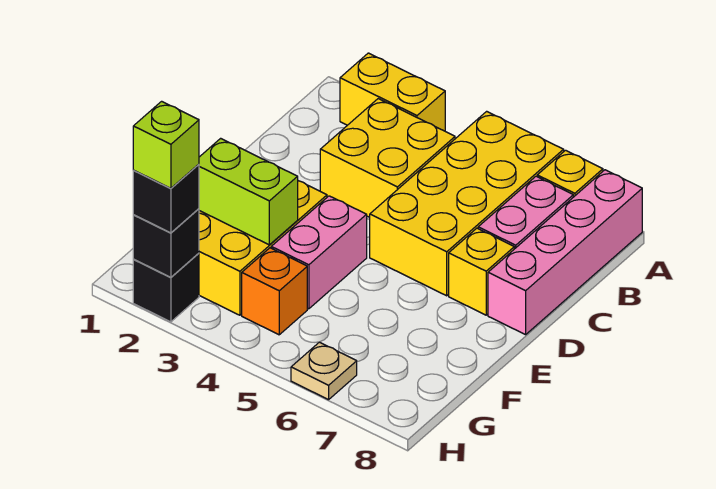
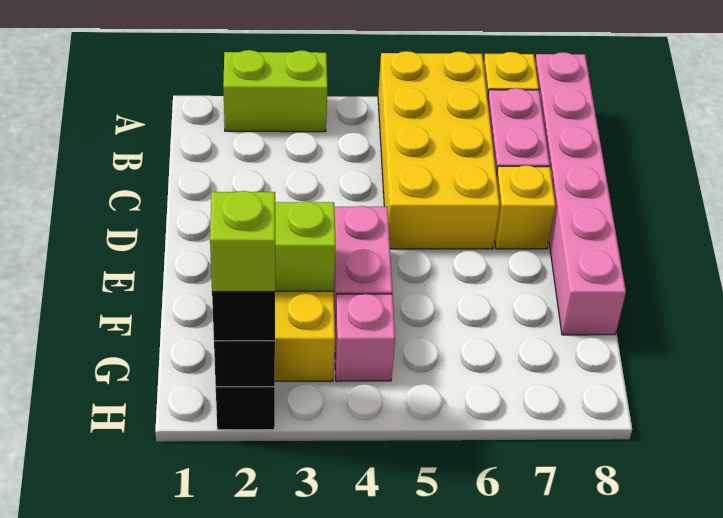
yellow 1x2 brick [340,53,445,131] -> lime 1x2 brick [223,50,327,132]
pink 1x4 brick [488,170,642,335] -> pink 1x6 brick [535,52,626,335]
yellow 2x2 brick [320,99,455,217] -> none
orange 1x1 brick [242,248,307,335] -> pink 1x1 brick [335,294,395,381]
tan 1x1 plate [291,342,357,400] -> none

